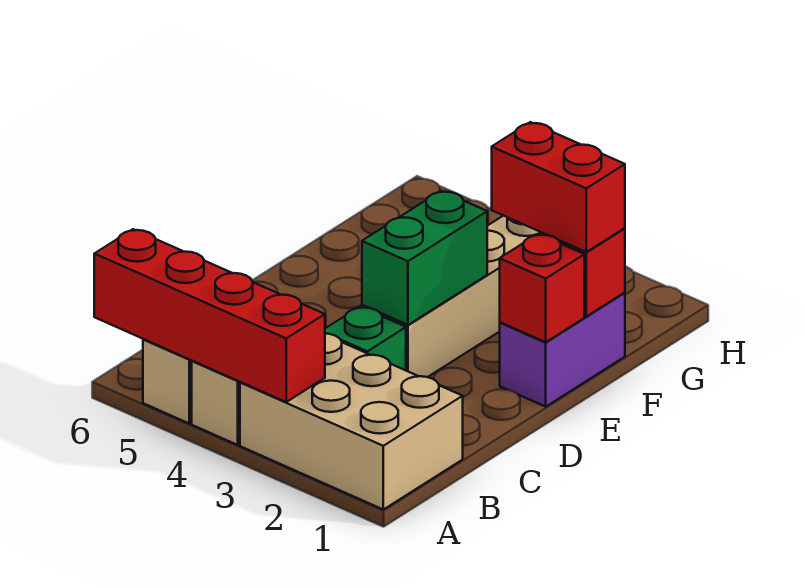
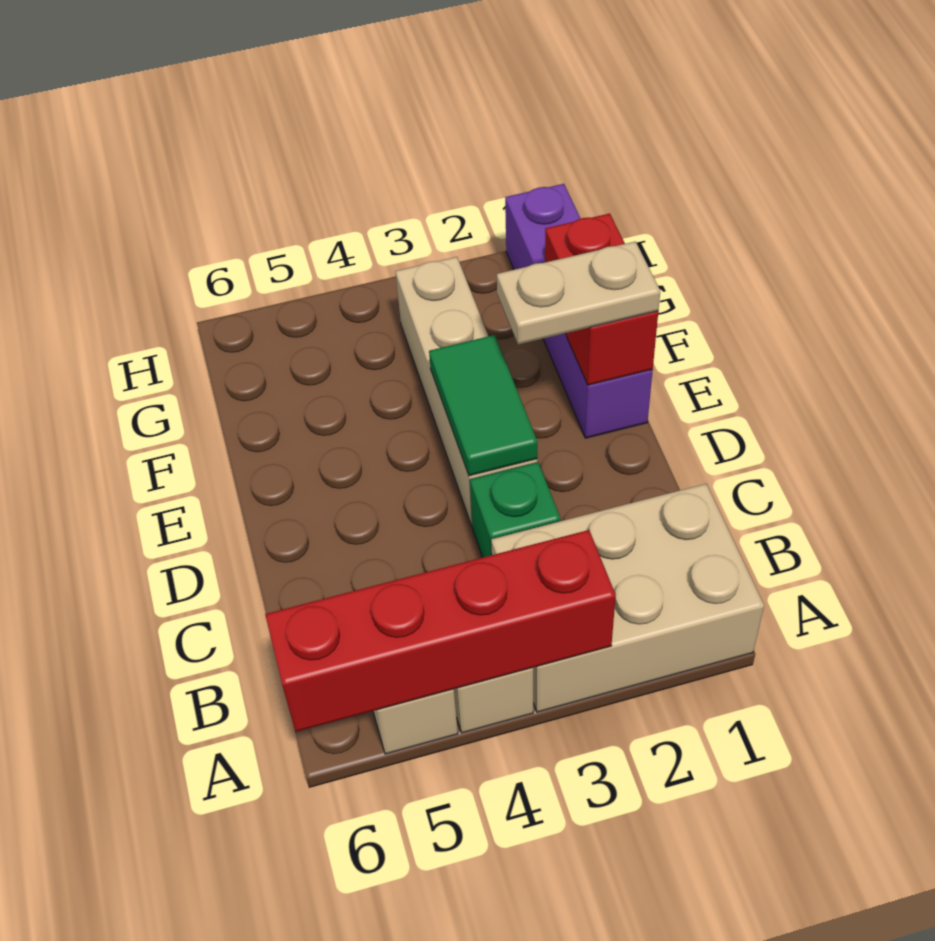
green 1x2 brick [362,191,487,325] -> green 1x2 tile [429,335,537,476]
purple 1x2 brick [500,293,625,407] -> purple 1x4 brick [505,184,653,438]
none -> tan 1x2 plate [497,241,660,345]
red 1x2 brick [492,122,625,252] -> none

